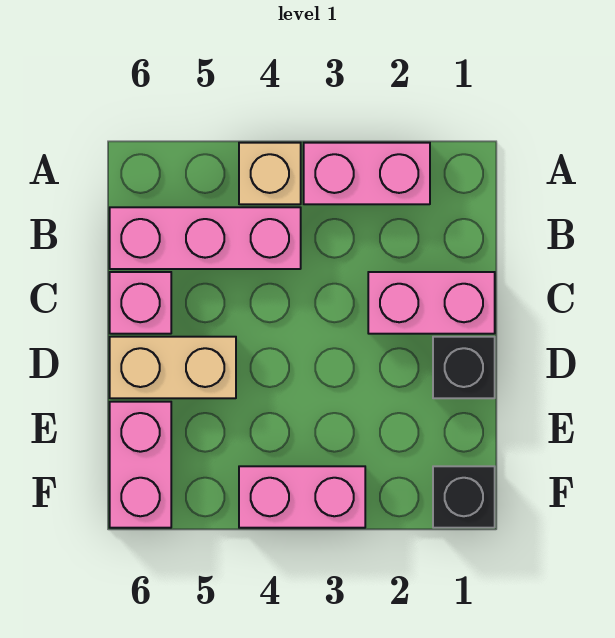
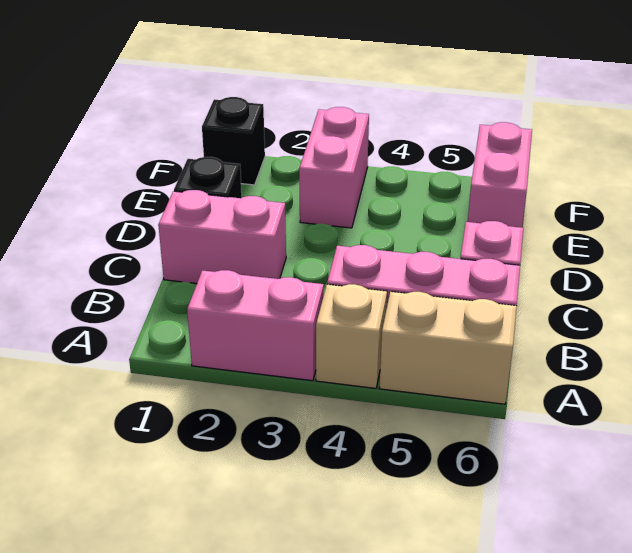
tan 1x2 brick [110,337,236,398] -> tan 1x2 brick moved to [379,292,517,404]
pink 1x2 brick [239,466,365,528] -> pink 1x2 brick turned to [299,107,369,228]

